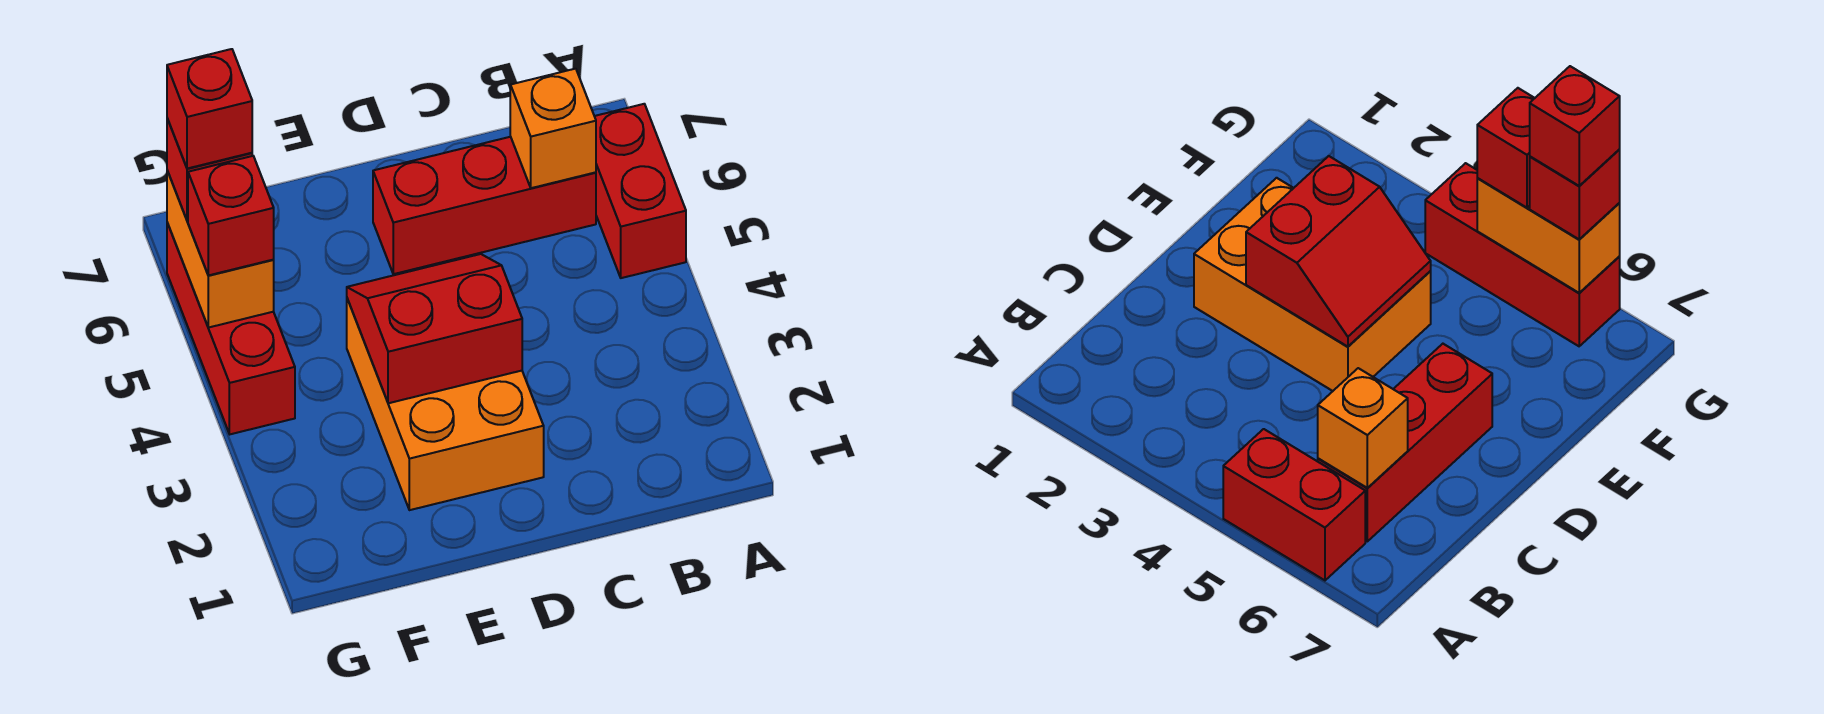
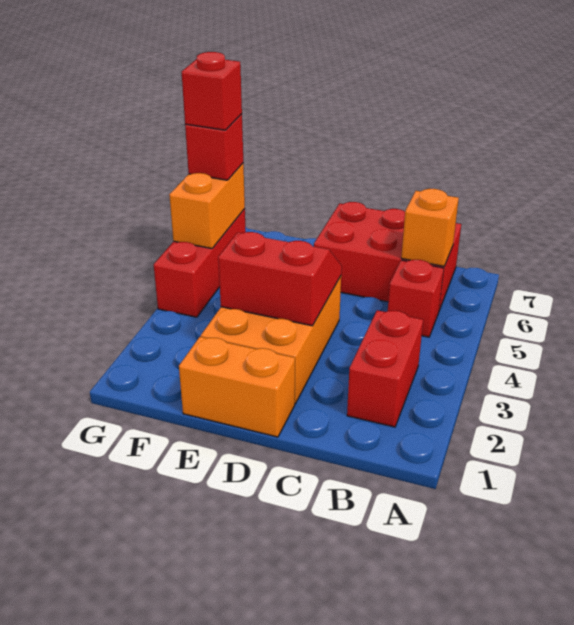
red 1x2 brick [595,104,686,278] -> red 1x2 brick moved to [347,310,423,427]
red 1x3 brick [373,137,596,274] -> red 2x3 brick [314,202,461,310]
none -> orange 1x2 brick [179,337,295,437]
red 1x1 brick [188,156,274,275] -> red 1x1 brick moved to [388,260,444,337]

